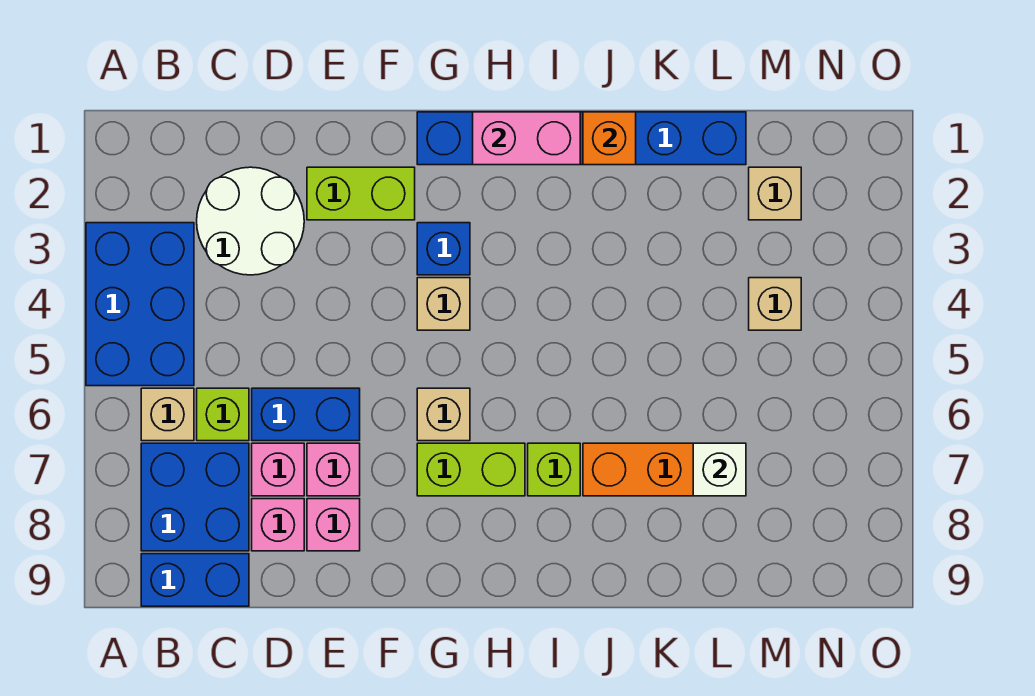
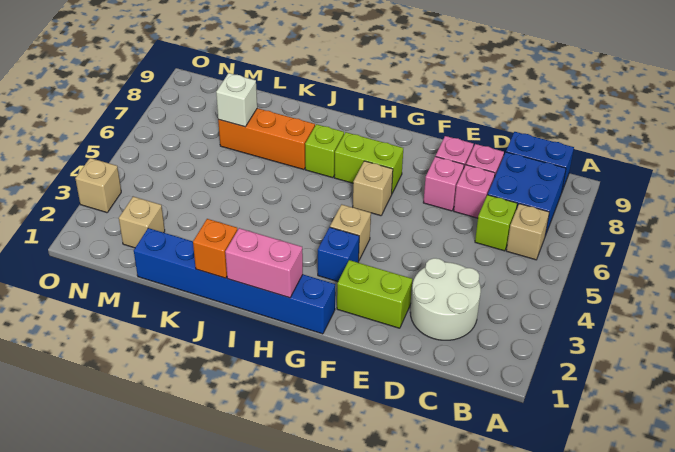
blue 2x3 brick [86,223,194,386] -> none
blue 1x2 brick [252,388,360,441] -> none
tan 1x1 brick [749,278,801,330] -> tan 1x1 brick moved to [75,158,121,213]

